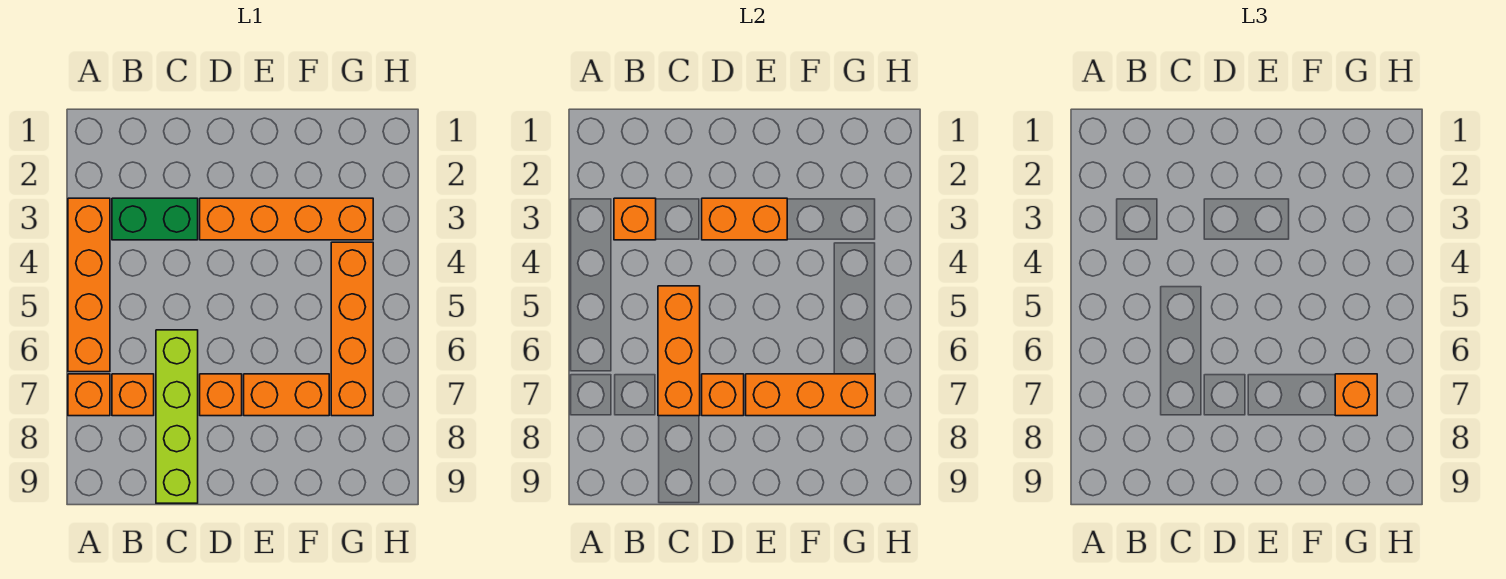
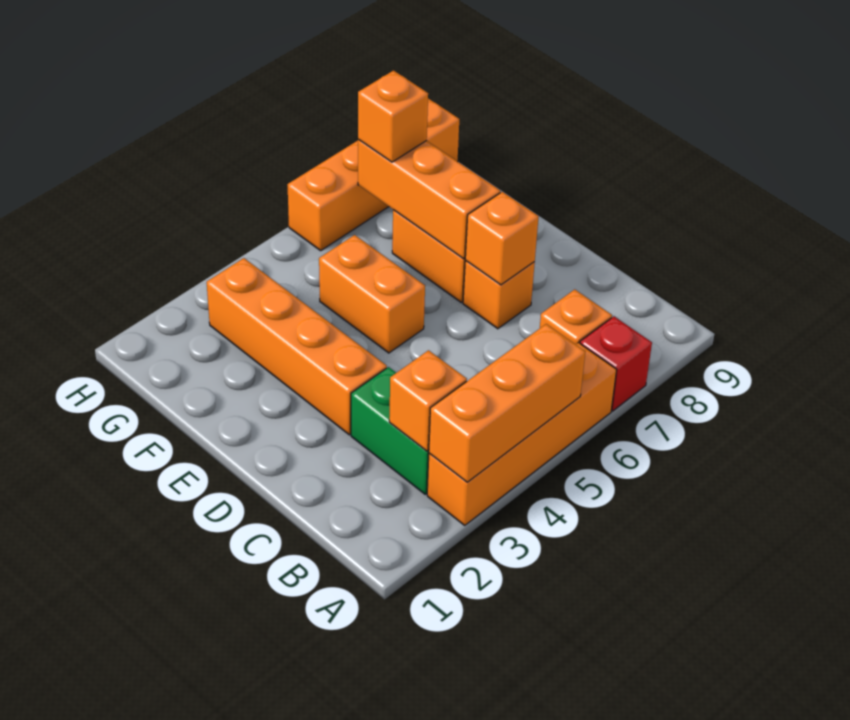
orange 1x1 brick [68,374,110,416] -> red 1x1 brick [580,317,652,411]
orange 1x3 brick [658,286,700,416] -> orange 1x3 brick moved to [429,324,585,482]
lime 1x4 brick [156,330,198,503] -> none
orange 1x2 brick [702,198,787,240] -> orange 1x2 brick moved to [319,235,425,353]
orange 1x4 brick [331,242,373,416] -> orange 1x4 brick moved to [287,98,459,251]

